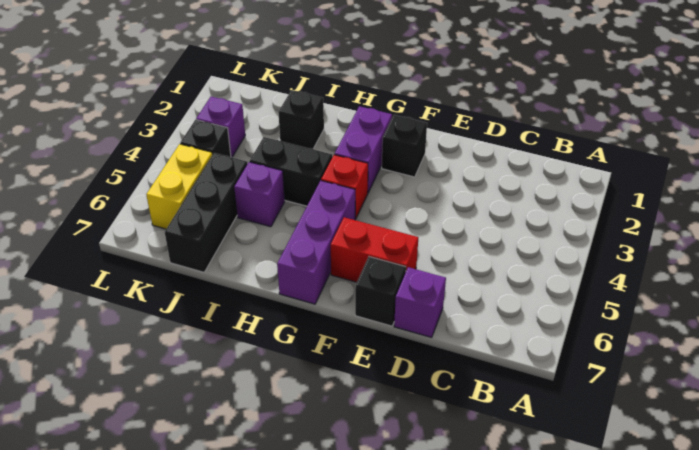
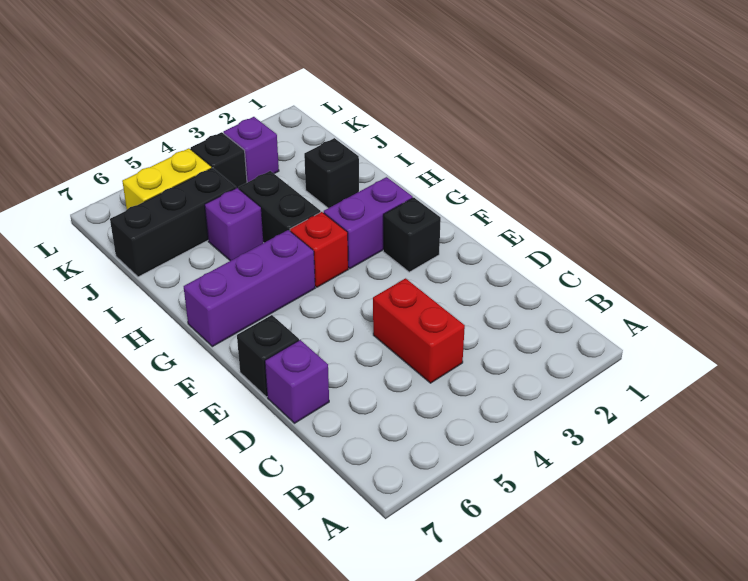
red 1x2 brick [331,217,418,282] -> red 1x2 brick moved to [373,278,465,383]

